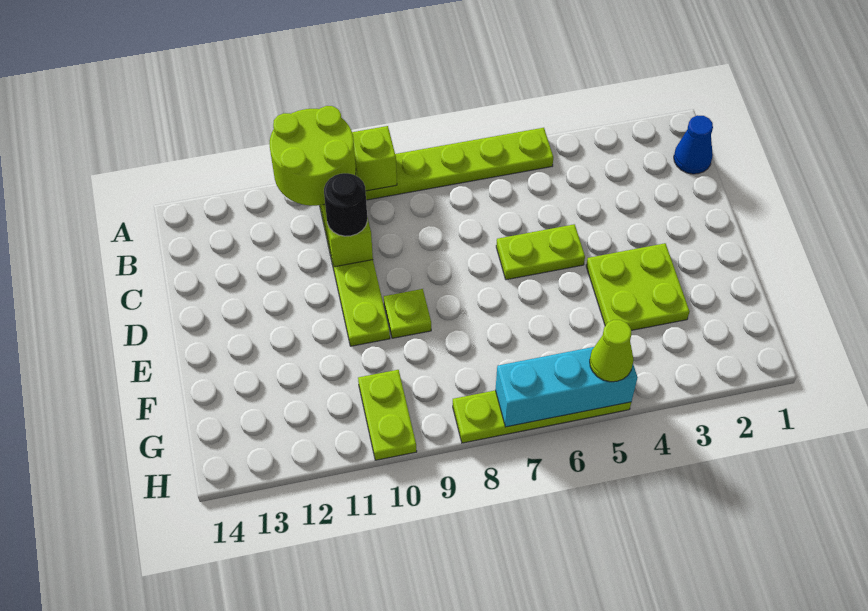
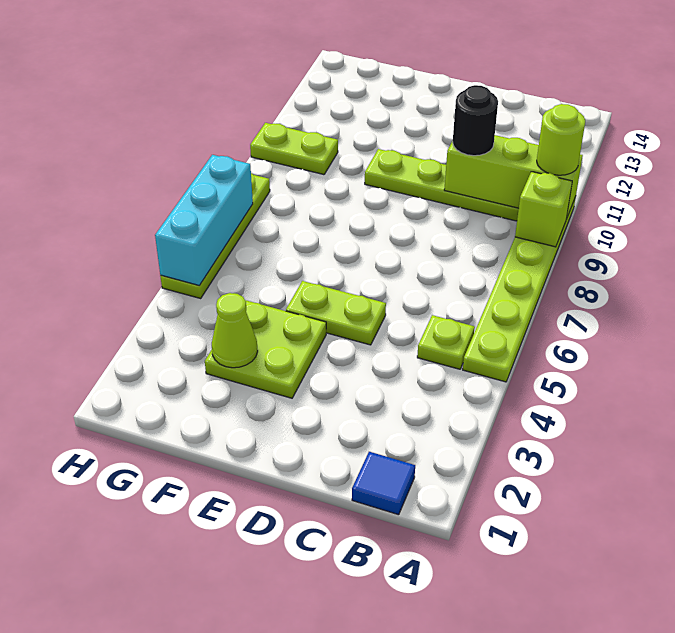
lime 2x2 round brick [270,106,356,206] -> lime 1x1 round brick [537,104,585,175]
blue 1x1 cone [674,115,713,174] -> blue 1x1 tile [352,452,415,515]
lime 1x2 plate [496,224,585,280] -> lime 1x2 plate turned to [286,281,386,345]
lime 1x1 plate [384,289,431,338] -> lime 1x1 plate moved to [417,315,475,369]
lime 1x1 cone [590,320,634,382] -> lime 1x1 cone moved to [212,293,258,368]

